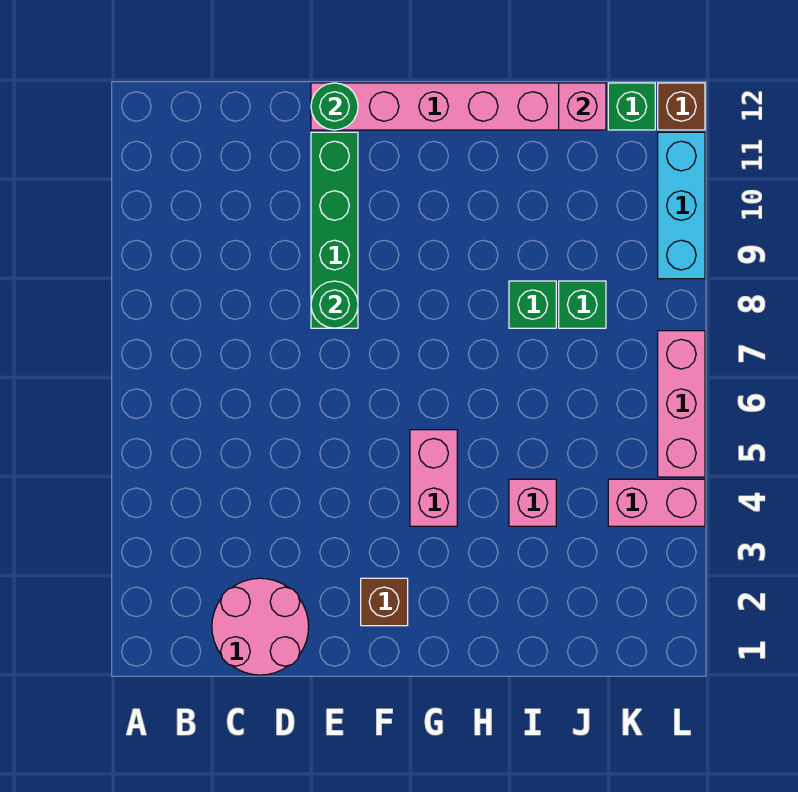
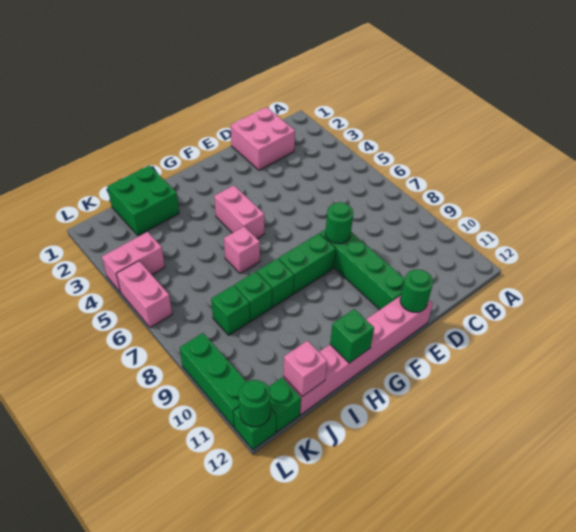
pink 2x2 round brick [212,578,309,675] -> pink 2x2 brick [231,107,295,170]
brown 1x1 brick [361,578,408,626] -> none
none -> green 1x2 brick [278,234,336,294]
none -> green 1x1 brick [257,259,294,307]
none -> green 1x1 brick [330,309,374,363]
none -> green 2x2 brick [107,165,179,235]
pink 1x1 brick [509,479,556,526] -> pink 1x1 brick moved to [224,227,260,273]
pink 1x3 brick [658,331,705,477] -> pink 1x2 brick [116,261,172,328]
cyan 1x3 brick [658,132,705,279] -> green 1x3 brick [180,333,246,427]
brown 1x1 brick [658,83,705,130] -> green 1x1 brick [234,407,276,450]
none -> green 1x1 round brick [239,380,270,427]

